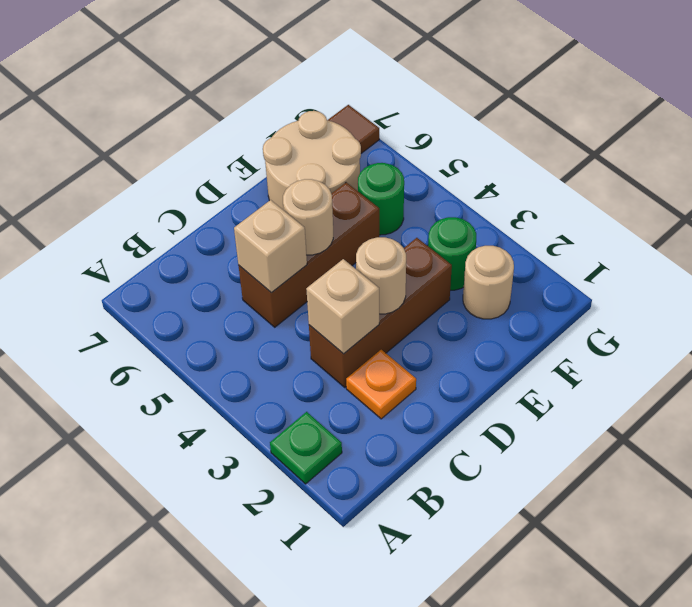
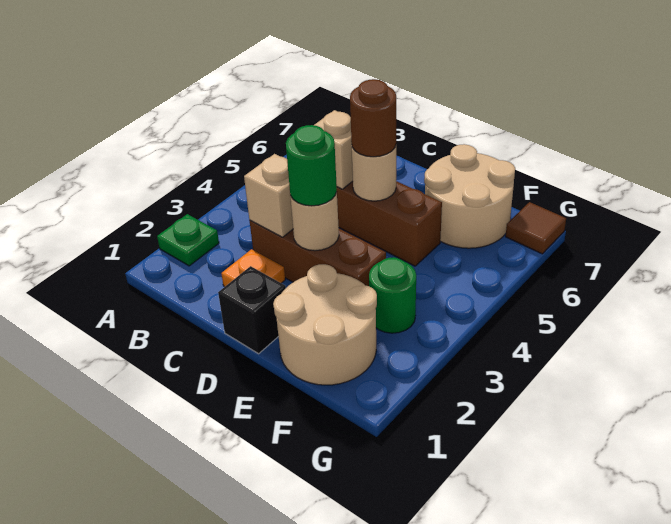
none -> black 1x1 brick [218,266,286,354]
none -> brown 1x1 round brick [350,79,396,157]
tan 1x1 round brick [463,246,514,319] -> tan 2x2 round brick [273,264,377,385]
green 1x1 round brick [358,163,404,235] -> green 1x1 round brick moved to [286,125,337,206]

